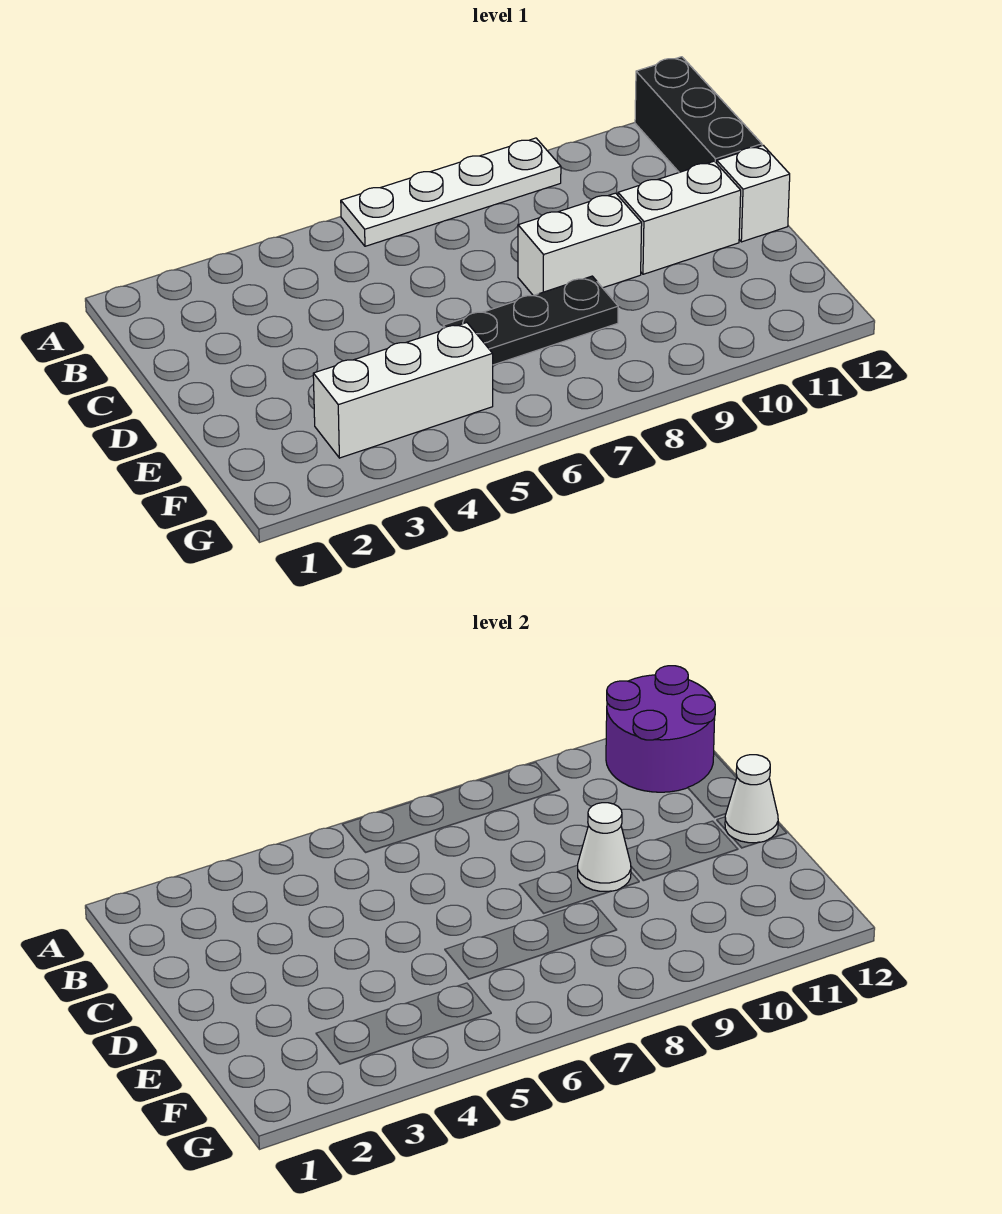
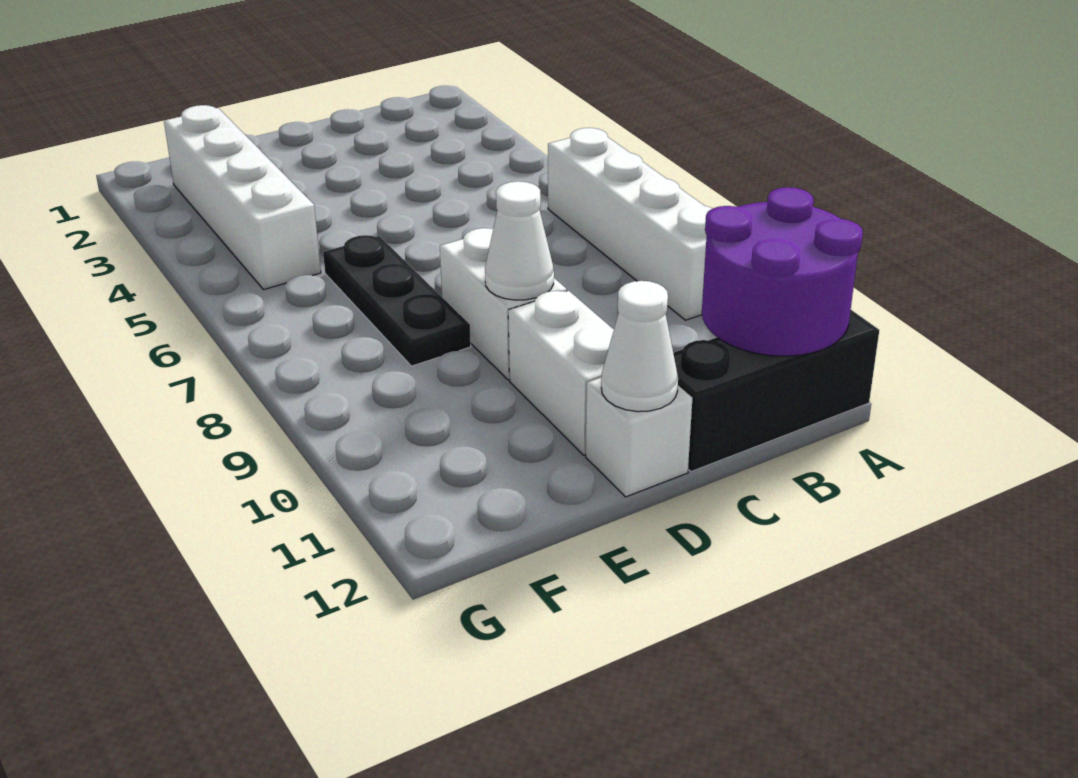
white 1x4 plate [341,138,561,246] -> white 1x4 brick [548,128,712,320]
white 1x3 brick [313,323,493,458] -> white 1x4 brick [164,105,321,290]

